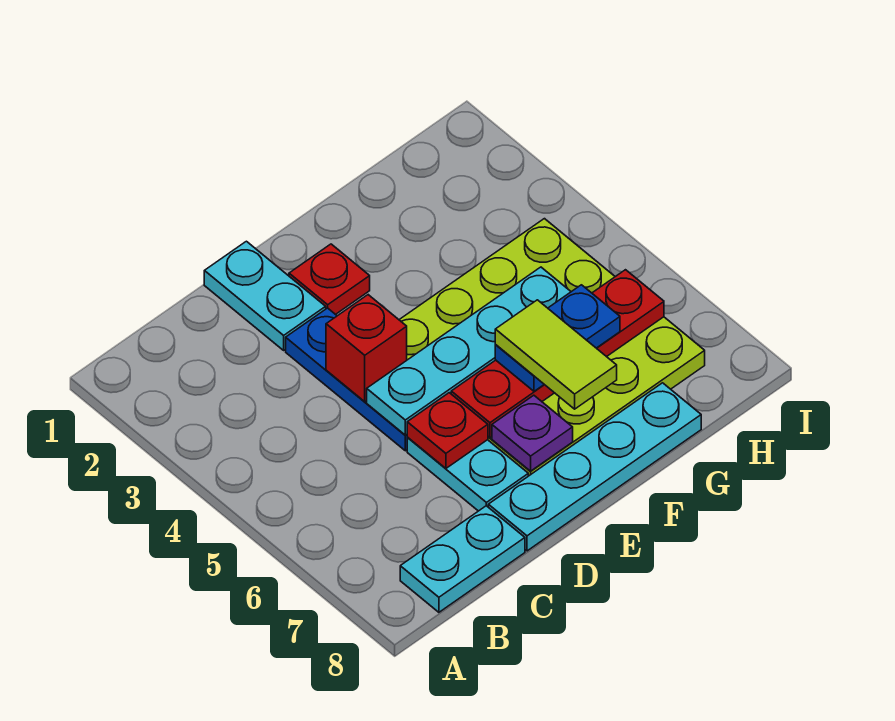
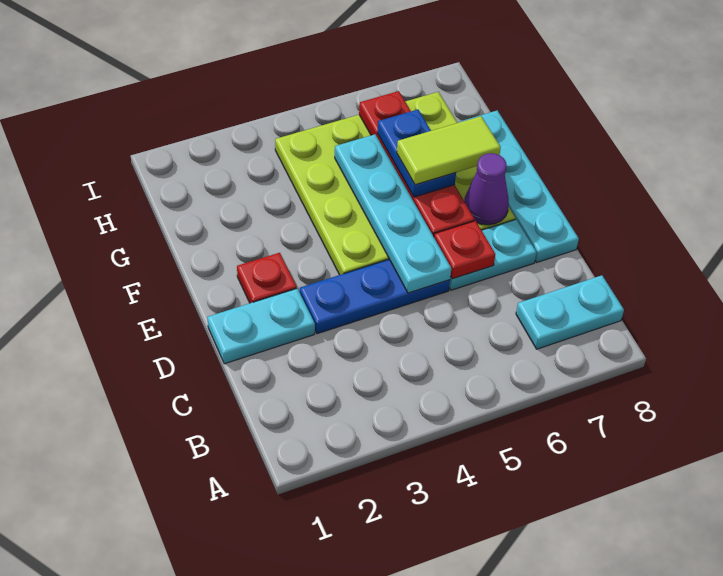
cyan 1x2 plate [400,506,525,612] -> cyan 1x2 plate turned to [516,275,624,349]
red 1x1 brick [326,295,407,402] -> none
purple 1x1 plate [492,395,573,471] -> purple 1x1 cone [464,153,509,225]

